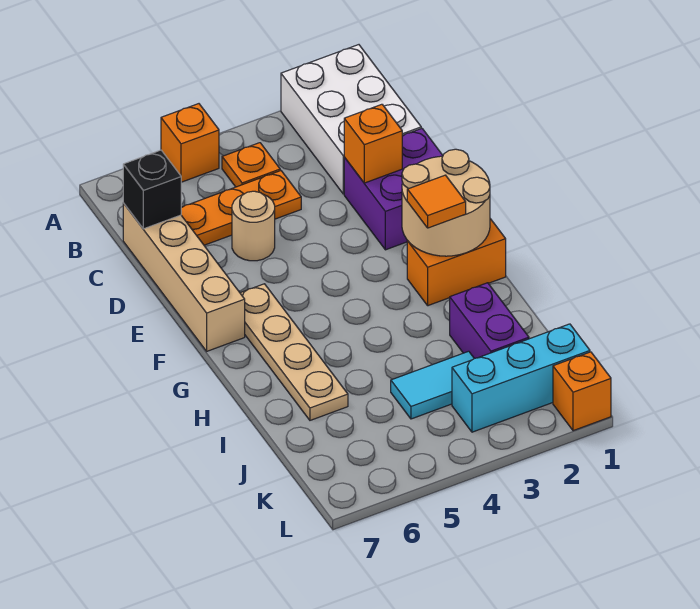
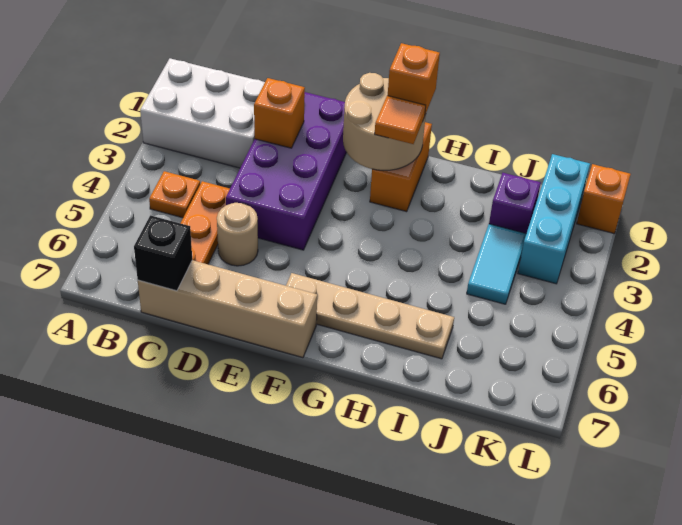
orange 1x1 brick [161,104,219,182] -> orange 1x1 brick moved to [388,43,440,114]
purple 2x2 brick [344,128,443,250] -> purple 2x4 brick [226,92,347,250]
purple 1x2 brick [450,283,529,358] -> purple 1x1 brick [489,173,541,234]

